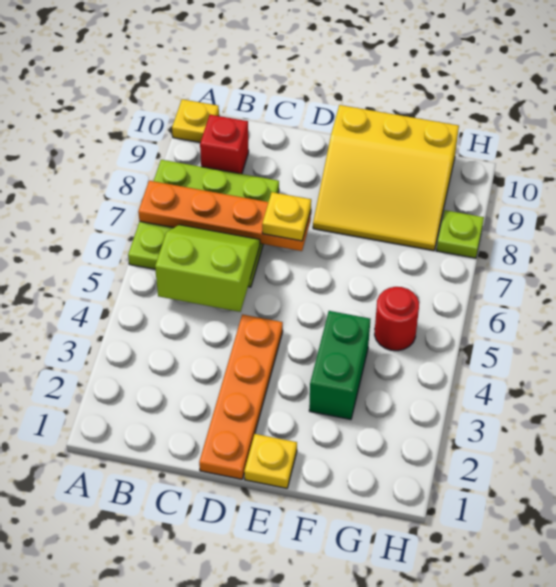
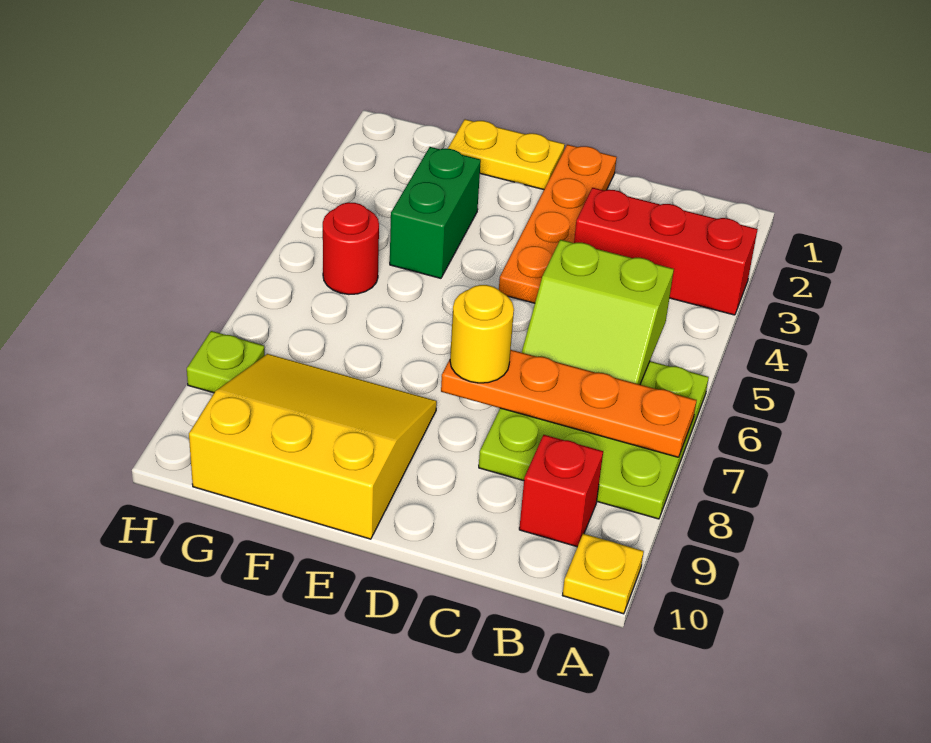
none -> red 1x3 brick [574,188,758,315]
yellow 1x1 plate [262,192,311,241] -> yellow 1x1 round brick [450,285,514,383]
yellow 1x1 plate [244,434,297,488] -> yellow 1x2 plate [448,119,565,190]

